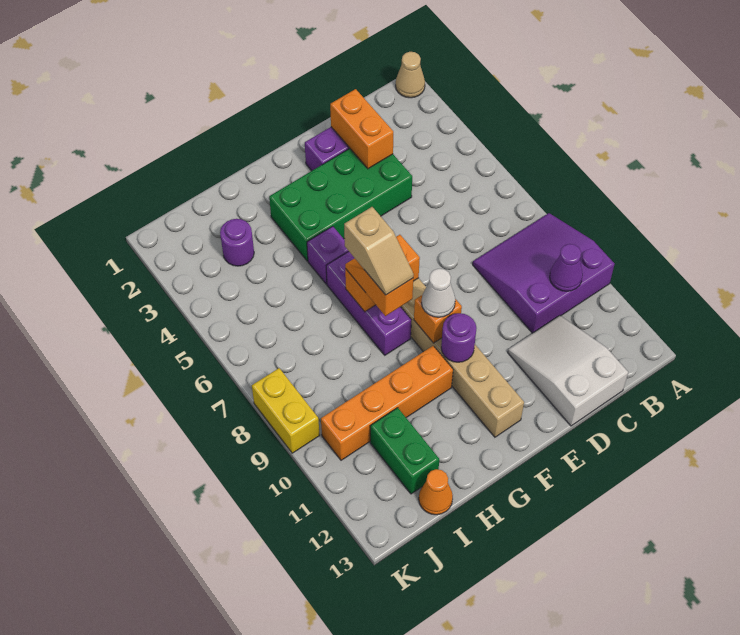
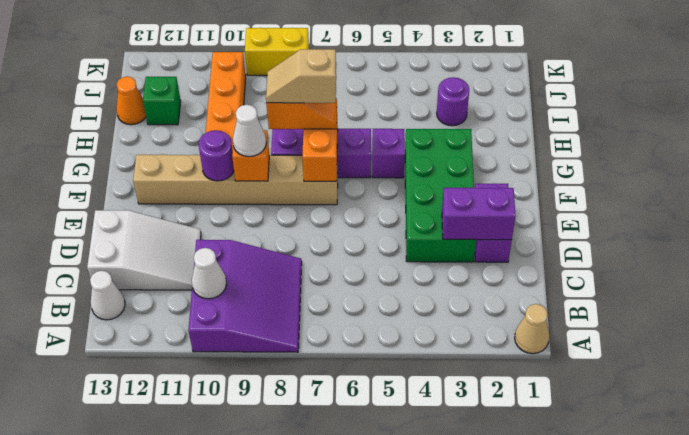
purple 1x1 cone [550,244,583,291] -> white 1x1 cone [192,248,226,299]
none -> white 1x1 cone [90,271,125,320]
orange 1x2 brick [330,89,393,169] -> purple 1x2 brick [442,188,516,240]
green 1x2 brick [370,408,439,494] -> green 1x1 brick [143,77,181,125]

